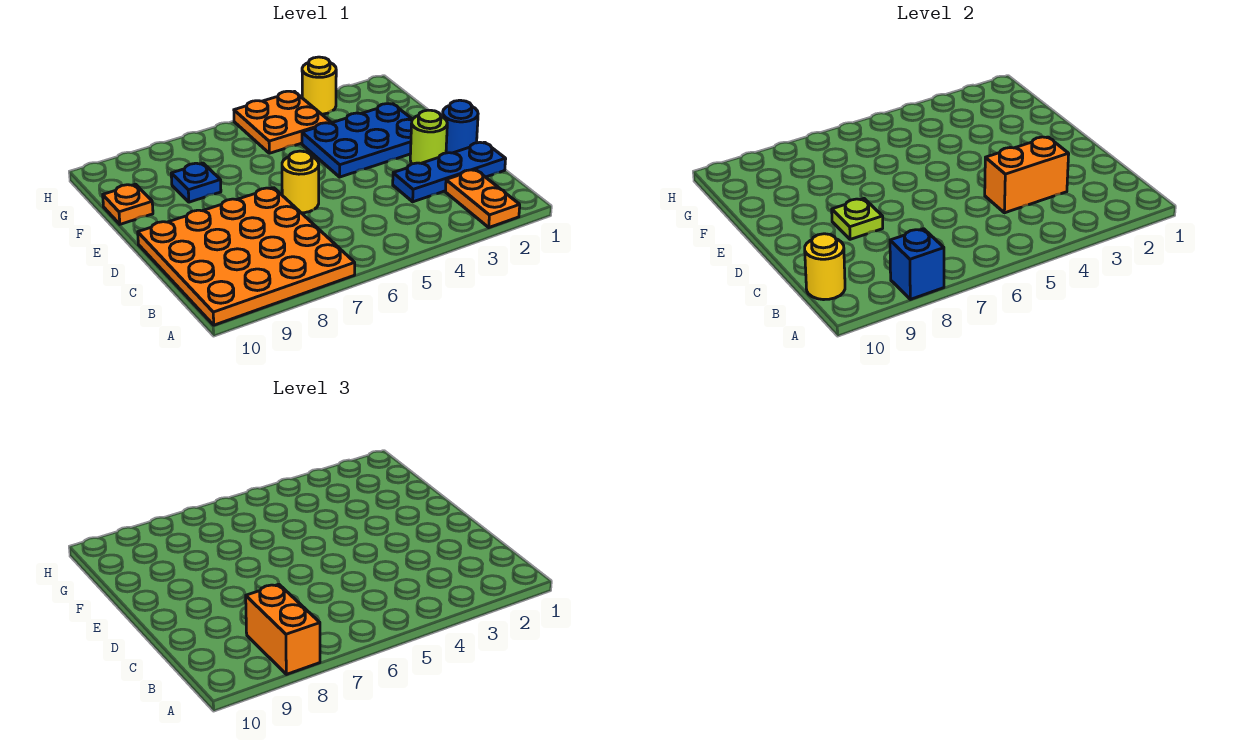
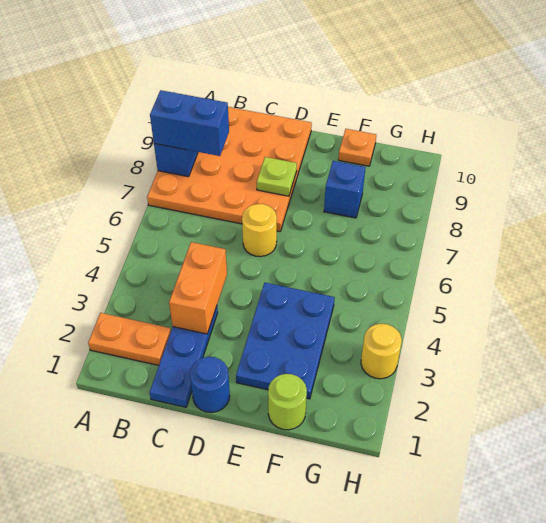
orange 1x2 brick [246,584,320,674] -> blue 1x2 brick [150,90,229,156]
yellow 1x1 round brick [805,234,845,300] -> none
lime 1x1 round brick [410,110,447,164] -> lime 1x1 round brick moved to [268,374,307,430]
blue 1x1 plate [171,163,221,202] -> blue 1x1 brick [324,161,366,218]
orange 2x2 plate [234,91,331,153] -> none

